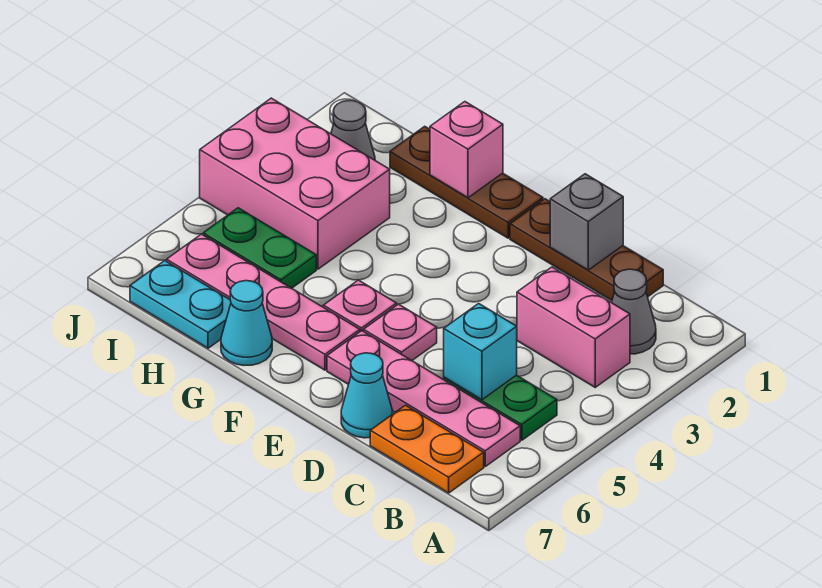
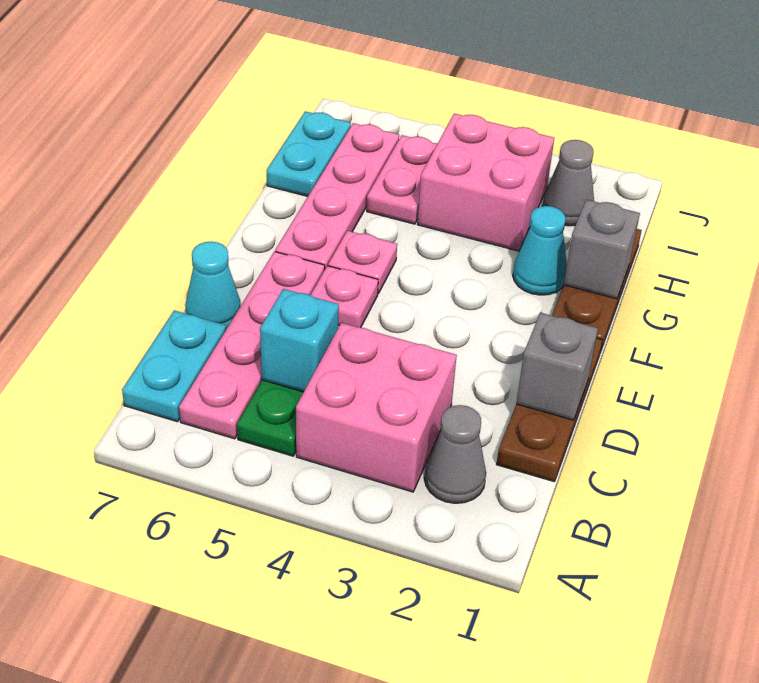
pink 1x2 brick [517,267,630,387] -> pink 2x2 brick [296,323,457,492]
orange 1x2 plate [370,405,484,493] -> cyan 1x2 plate [122,311,226,422]
pink 1x1 brick [430,102,503,198] -> grey 1x1 brick [564,200,640,299]
cyan 1x1 cone [221,281,272,365] -> cyan 1x1 cone moved to [513,206,567,295]
pink 2x3 brick [200,98,390,269] -> pink 2x2 brick [417,114,554,251]
green 1x2 plate [203,208,316,288] -> pink 1x2 plate [367,135,437,224]

